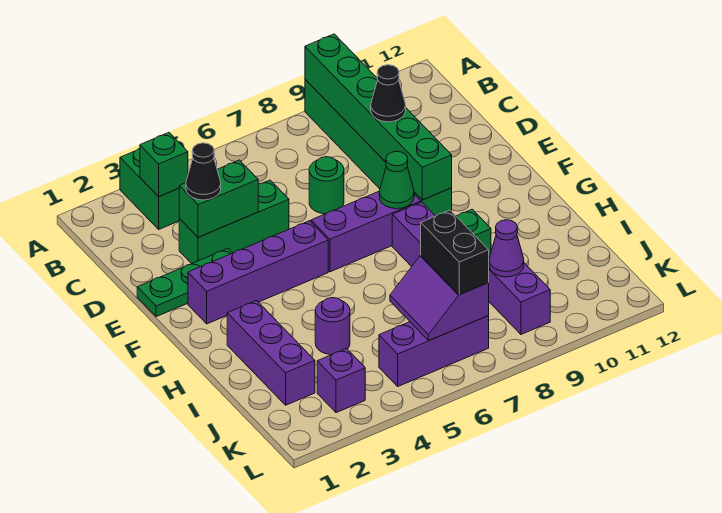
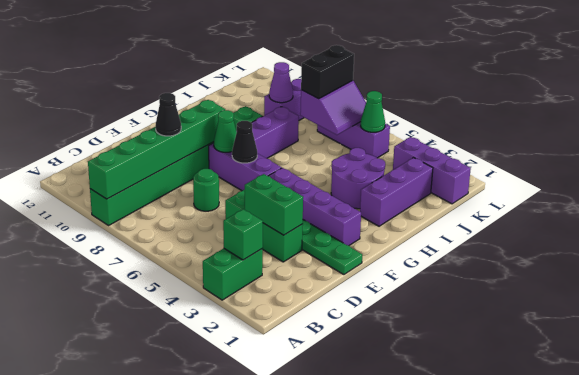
black 1x1 cone [186,143,221,200] -> black 1x1 cone moved to [232,121,257,163]
purple 1x1 round brick [315,298,350,355] -> purple 2x2 round brick [331,148,385,209]
purple 1x1 brick [317,349,365,413] -> purple 1x3 brick [393,137,471,204]
none -> green 1x1 cone [361,91,385,132]

